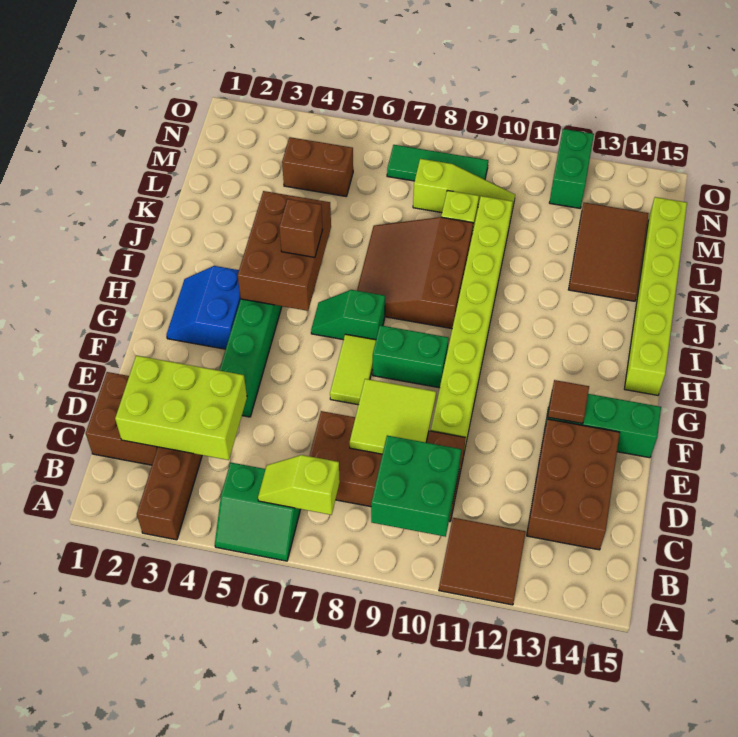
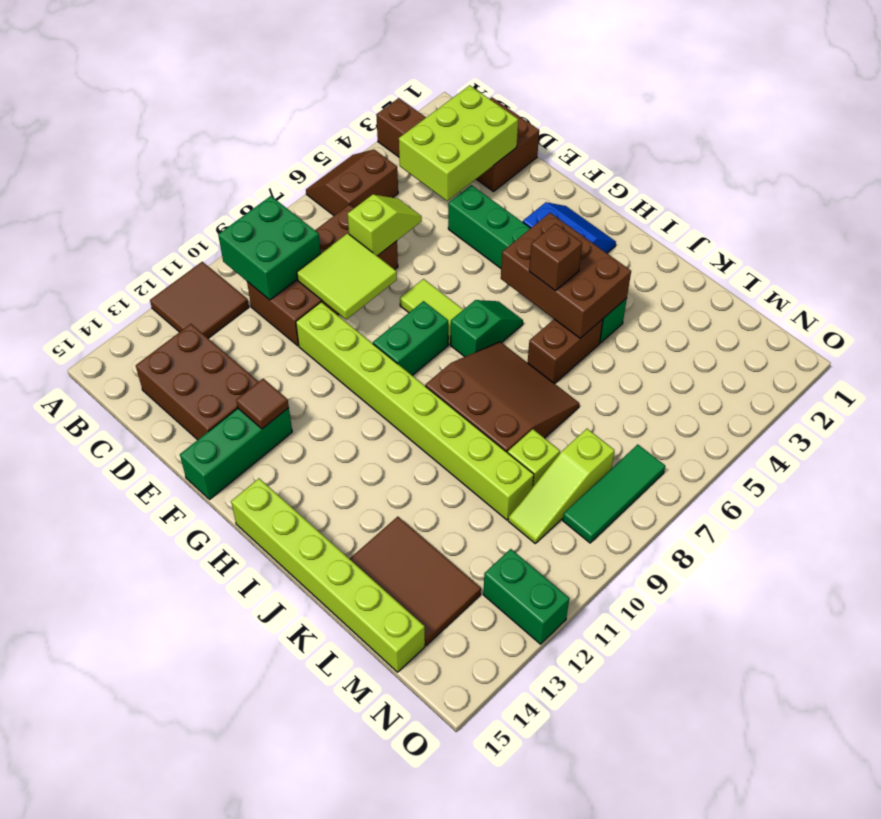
green 2x2 slope [215,462,301,561] -> brown 2x2 slope [306,150,398,216]
lime 1x2 slope [258,455,340,515] -> lime 1x2 slope moved to [348,195,422,256]
brown 1x2 brick [282,137,353,196] -> brown 1x2 brick moved to [528,319,603,384]

